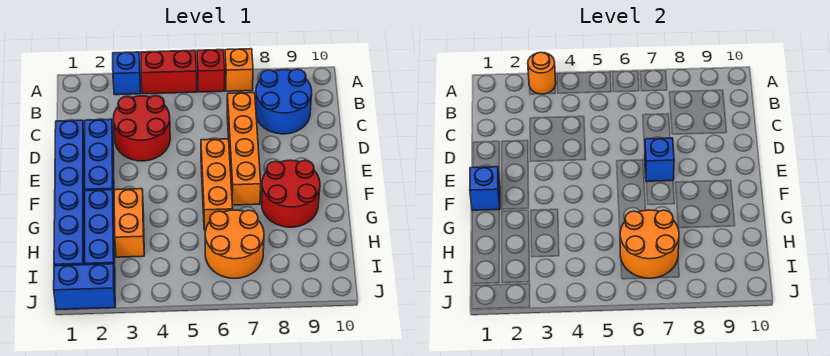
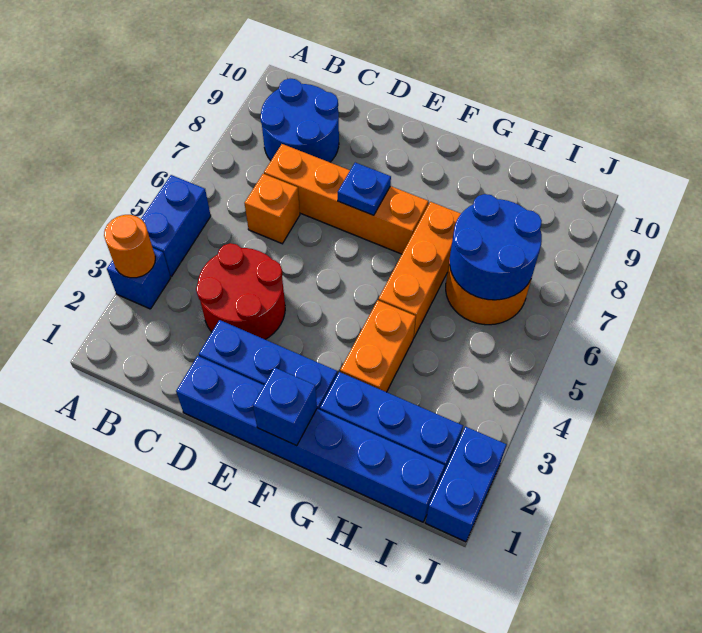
red 1x2 brick [141,50,197,94] -> blue 1x2 brick [141,175,211,276]
red 1x1 brick [197,50,225,92] -> none
orange 1x1 brick [225,49,253,91] -> orange 1x1 brick moved to [245,174,300,244]
orange 1x3 brick [201,139,233,230] -> orange 1x3 brick turned to [378,202,461,338]
blue 1x1 brick [645,138,674,181] -> blue 1x1 plate [338,163,391,215]
red 2x2 round brick [261,160,320,227] -> none
orange 1x2 brick [114,189,144,257] -> orange 1x2 brick turned to [340,300,416,392]
orange 2x2 round brick [620,210,679,278] -> blue 2x2 round brick [450,194,542,300]

